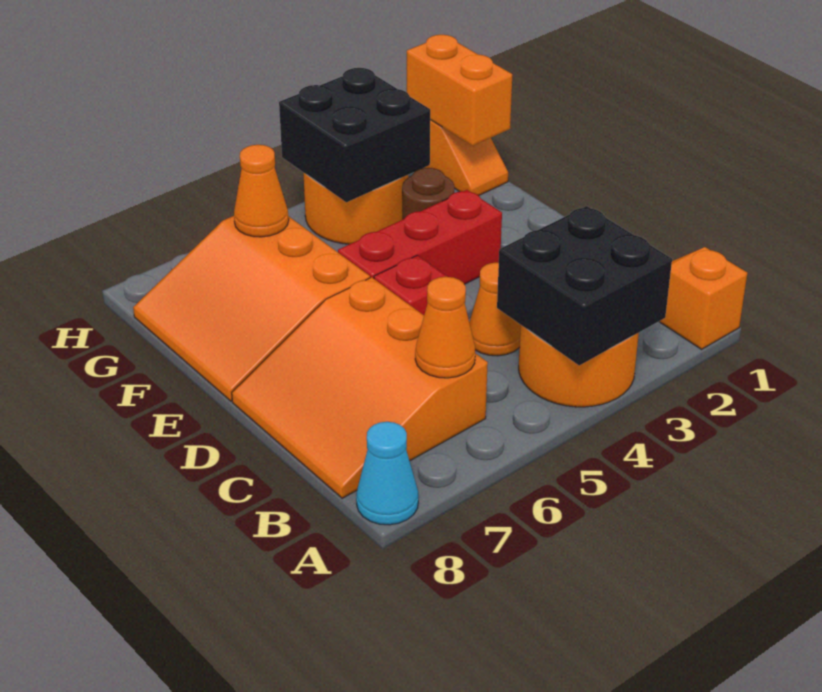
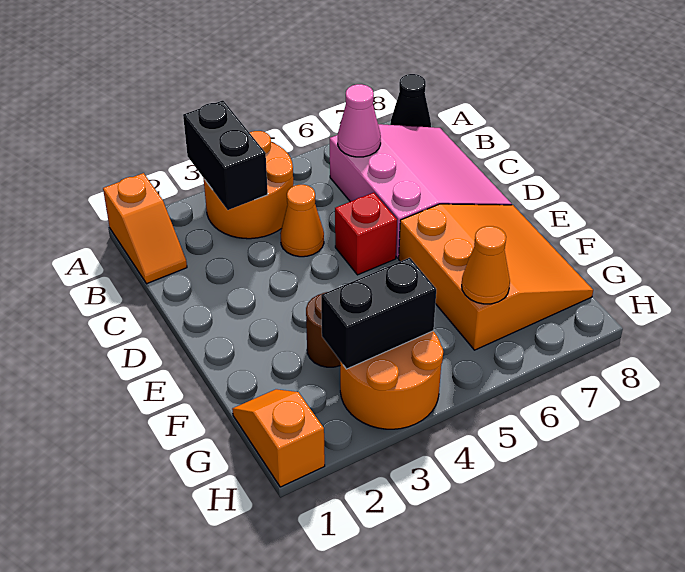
black 2x2 brick [497,206,672,365] -> black 1x2 brick [183,100,268,210]
cyan 1x1 cone [356,422,418,525] -> black 1x1 cone [390,74,431,127]
orange 3x3 slope [232,277,488,498] -> pink 3x3 slope [329,124,512,258]
orange 1x1 cone [415,277,475,378] -> pink 1x1 cone [338,84,381,157]
red 1x3 brick [338,190,502,284] -> none
orange 1x2 brick [407,35,512,146] -> none
black 2x2 brick [279,68,430,202] -> black 1x2 brick [321,258,436,369]

